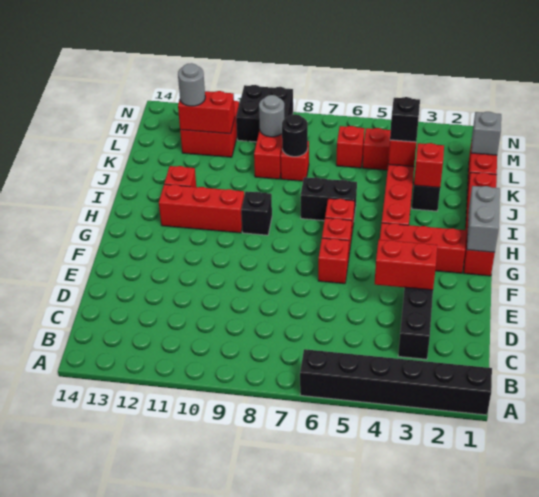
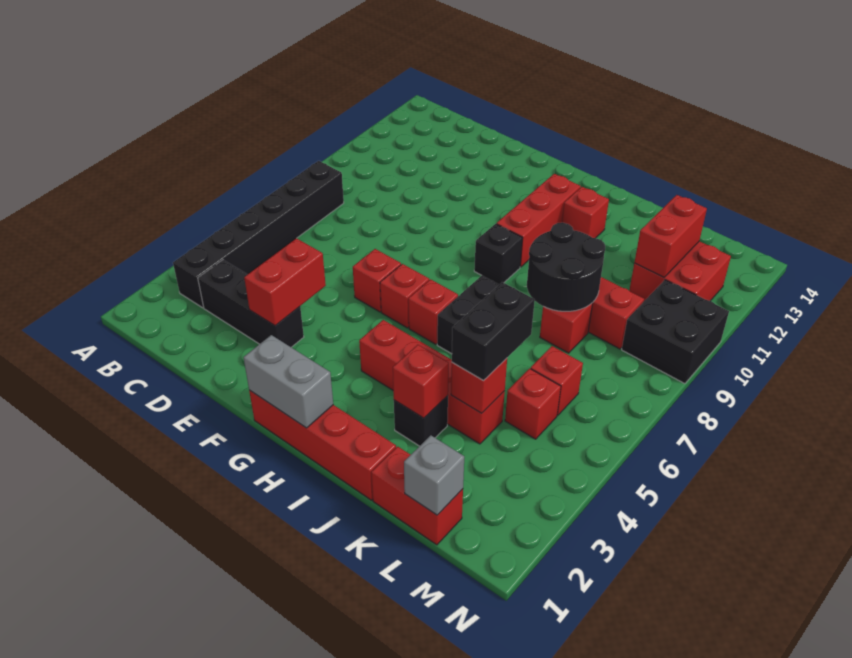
black 1x6 brick [300,349,492,415] -> black 1x6 brick moved to [173,161,344,308]
red 1x3 brick [380,223,466,273] -> none
black 1x1 brick [390,97,420,142] -> black 1x2 brick [452,282,535,381]
black 1x1 round brick [282,114,308,157] -> black 2x2 round brick [527,223,605,311]
grey 1x1 round brick [259,95,284,137] -> none
grey 1x1 round brick [178,63,205,106] -> none

